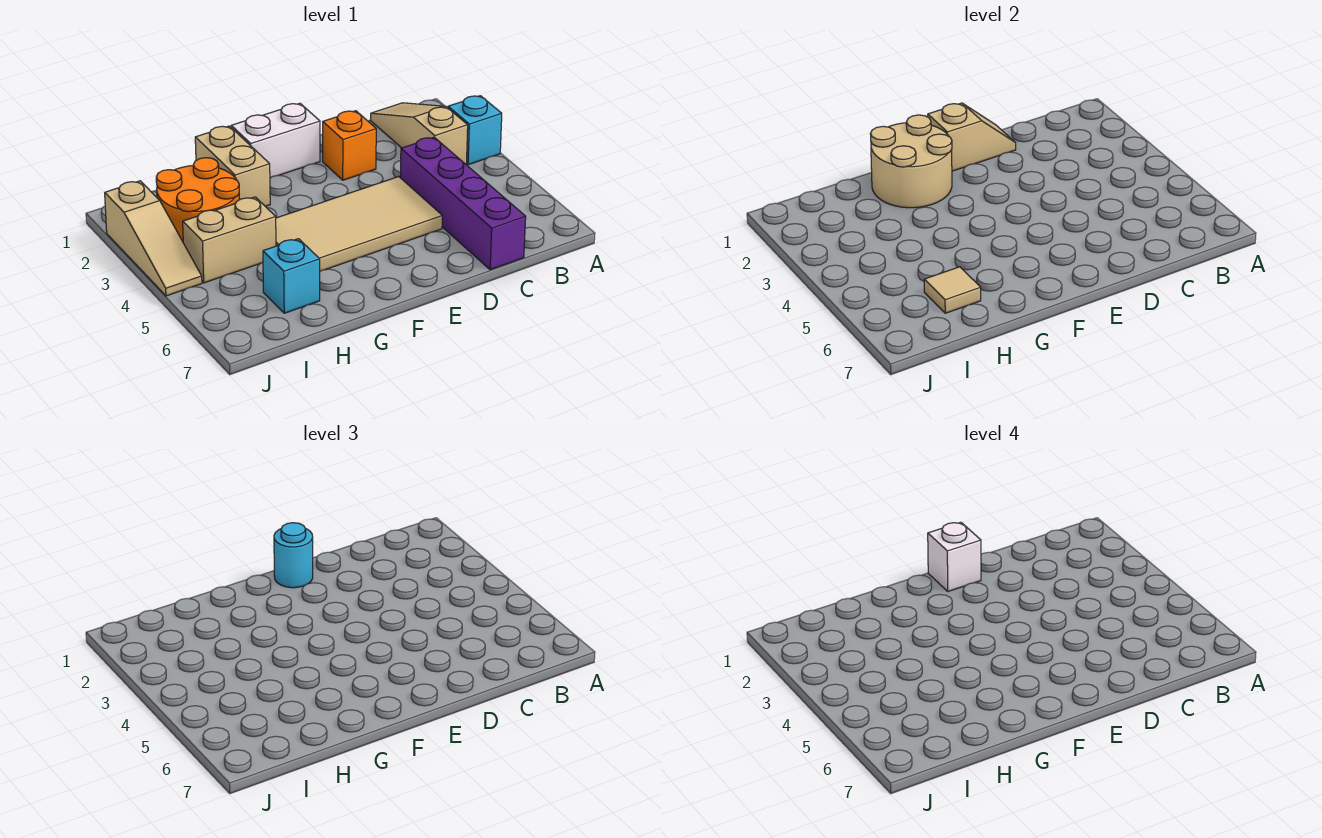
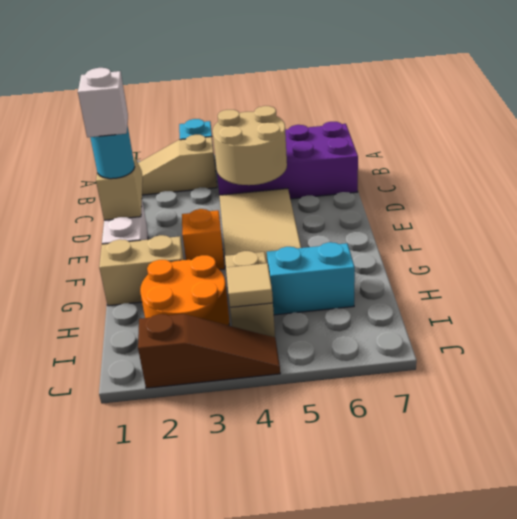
purple 1x4 brick [400,137,526,270] -> purple 2x4 brick [217,122,358,199]
orange 1x1 brick [323,111,376,180] -> orange 1x1 brick moved to [182,209,225,270]
tan 2x2 round brick [871,115,952,208] -> tan 2x2 round brick moved to [213,106,287,185]
cyan 1x1 brick [263,239,320,313] -> cyan 1x2 brick [267,242,355,315]
tan 1x1 tile [924,267,981,313] -> tan 1x1 tile moved to [226,263,273,307]
tan 1x3 slope [105,181,202,296] -> brown 1x3 slope [138,314,280,388]

